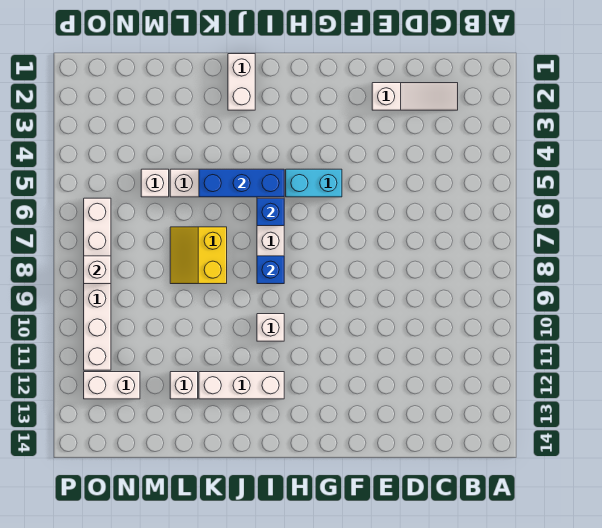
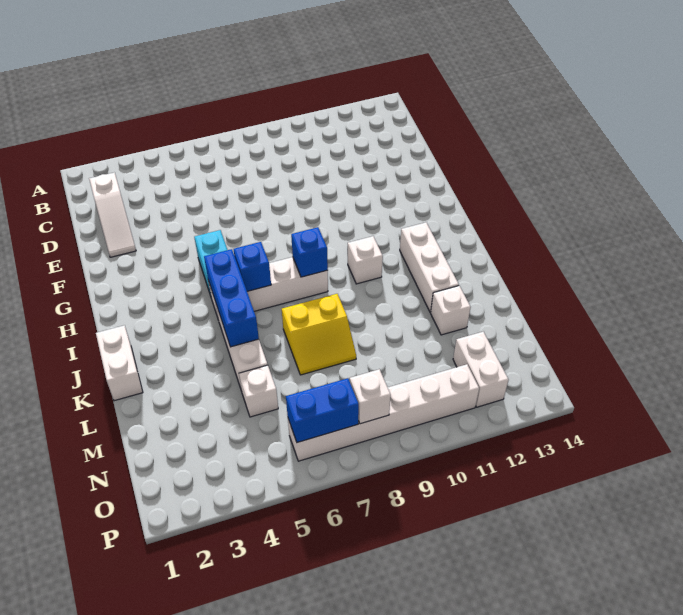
white 1x3 slope [372,83,458,110] -> white 1x3 slope turned to [89,172,136,257]
white 1x2 brick [228,54,255,110] -> white 1x2 brick turned to [96,325,143,401]
none -> blue 1x2 brick [286,378,359,443]

